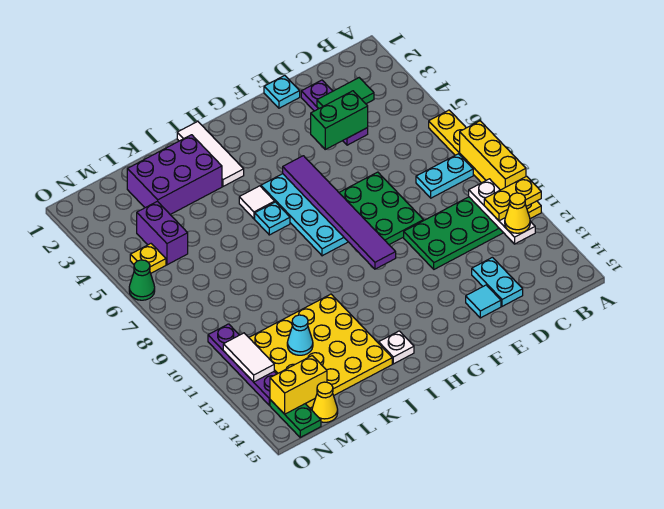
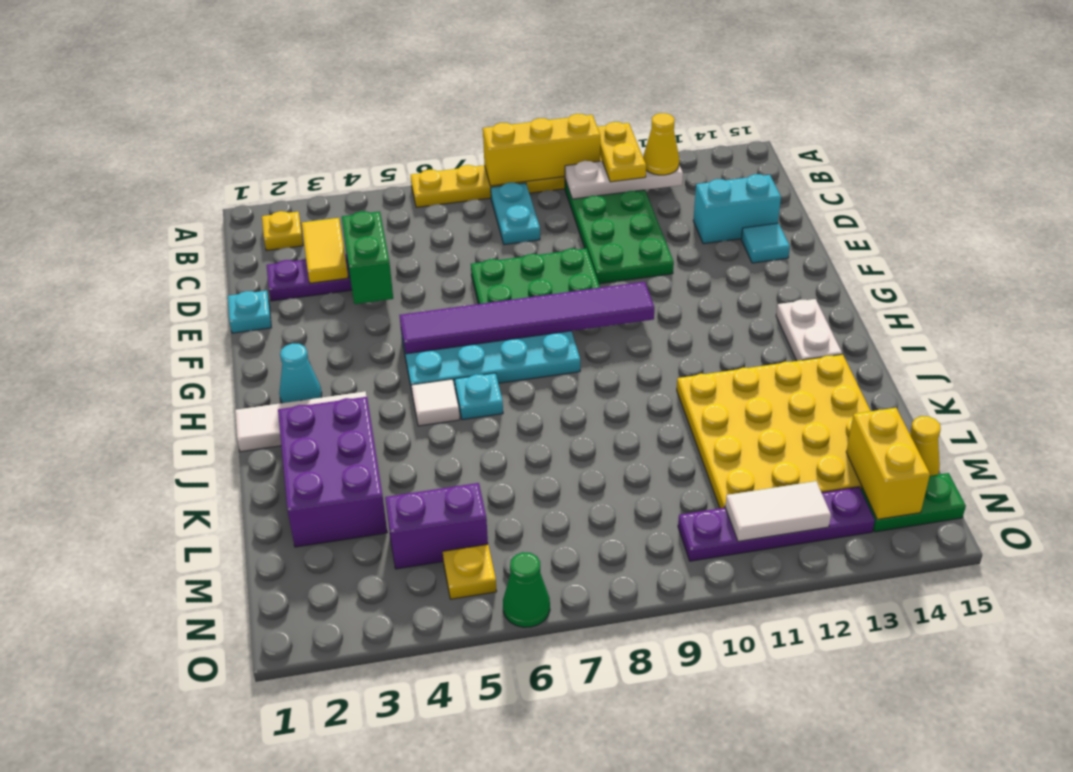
none -> yellow 1x1 plate [262,211,303,251]
green 1x2 tile [317,78,374,109] -> yellow 1x2 tile [302,218,348,283]
cyan 1x2 plate [472,257,523,306] -> cyan 1x2 brick [693,174,781,244]
white 1x1 plate [379,331,414,364] -> white 1x2 plate [776,299,842,361]
cyan 1x1 cone [287,315,313,355] -> cyan 1x1 cone moved to [279,343,322,403]

